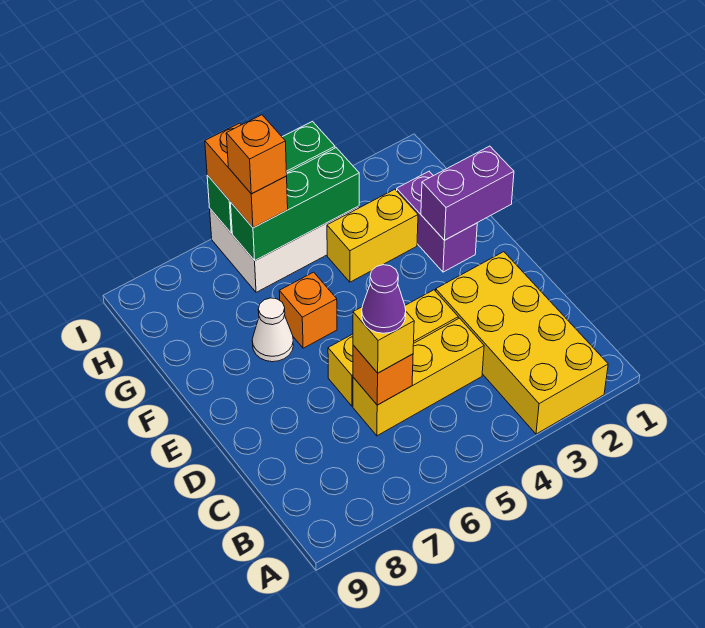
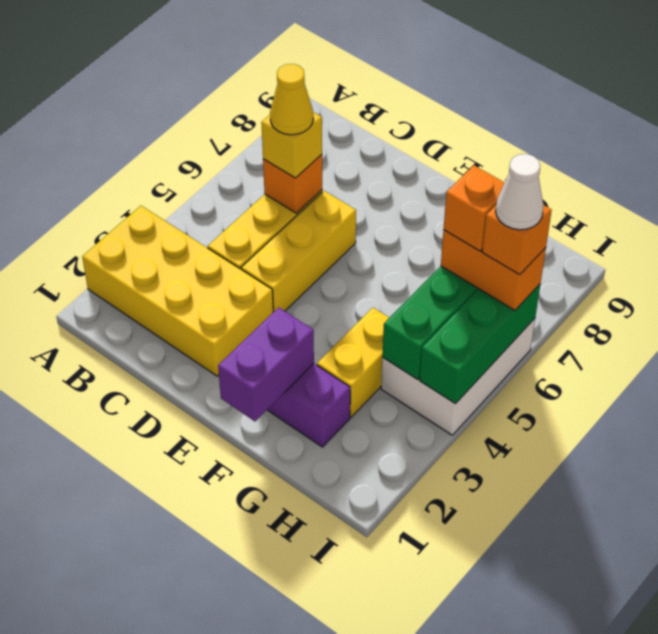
purple 1x1 cone [362,265,406,333] -> yellow 1x1 cone [270,64,313,135]
orange 1x1 brick [279,272,337,348] -> orange 1x1 brick moved to [482,205,552,275]
white 1x1 cone [252,298,294,362] -> white 1x1 cone moved to [496,154,544,230]

